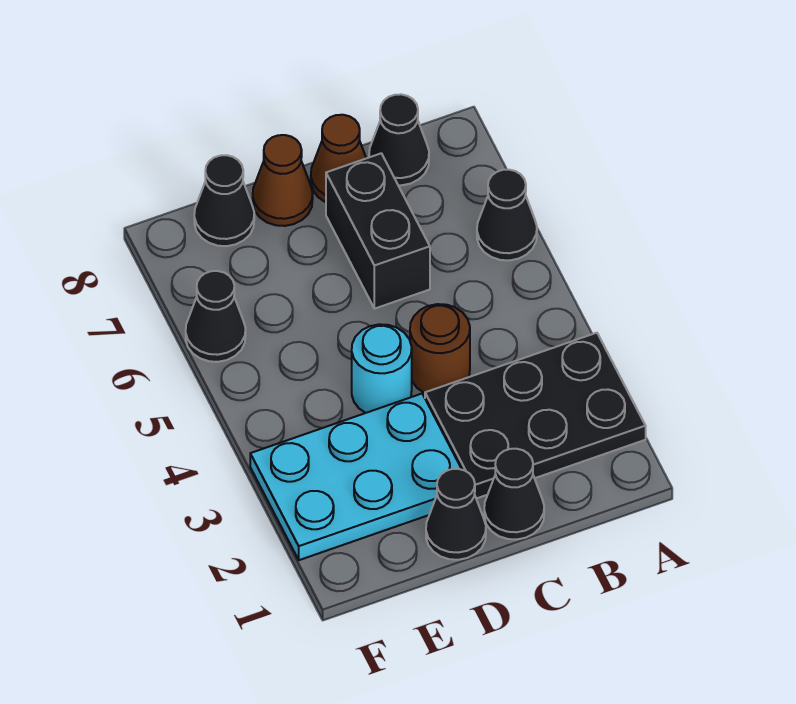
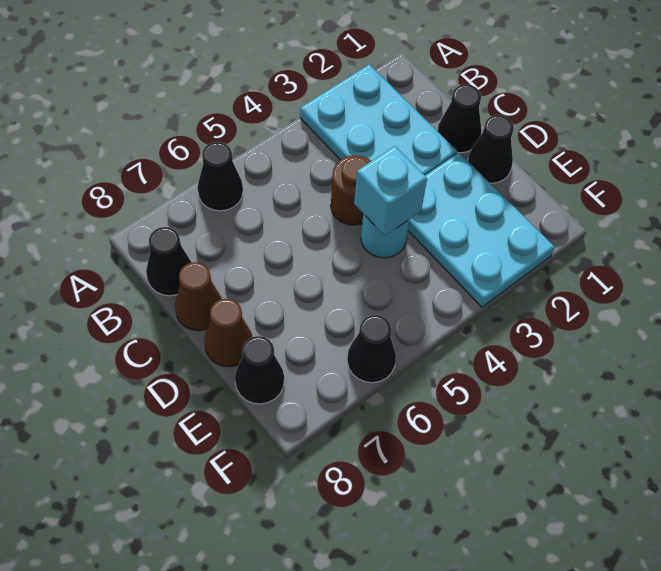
black 2x3 plate [425,333,646,499] -> cyan 2x3 plate [300,64,457,175]
black 1x2 brick [326,153,430,309] -> none
none -> cyan 1x1 brick [354,146,427,236]

